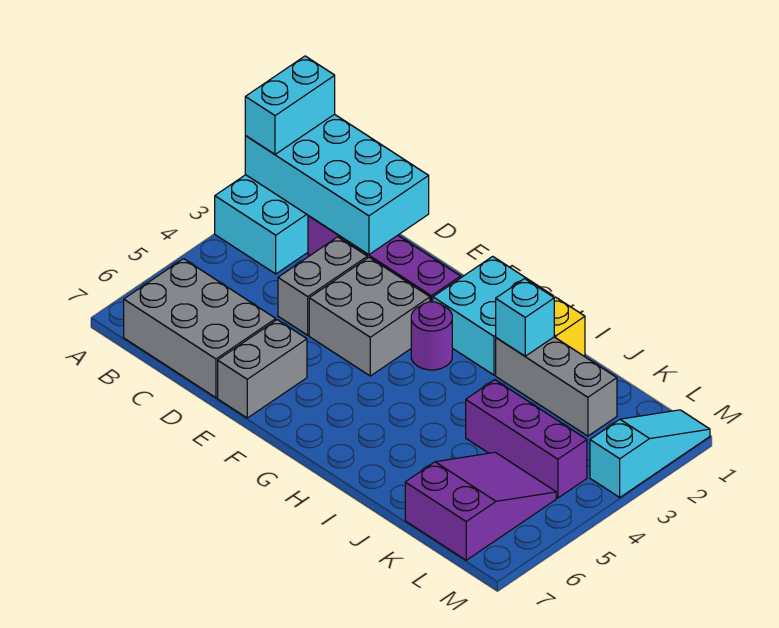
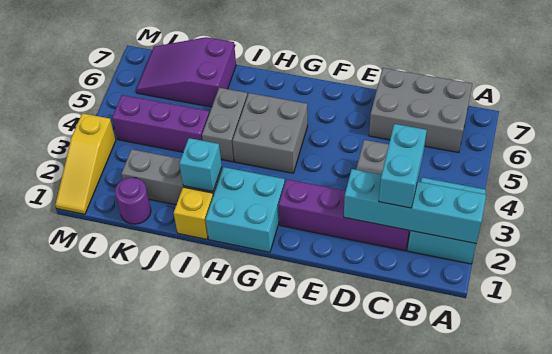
cyan 2x4 brick [245,114,429,255] -> cyan 1x4 brick [344,169,486,244]
cyan 1x2 brick [245,56,335,154] -> cyan 1x2 brick moved to [379,124,427,208]
grey 2x2 brick [309,258,430,376] -> grey 2x2 brick moved to [233,93,308,173]
grey 1x2 brick [218,320,307,418] -> grey 1x2 brick moved to [202,88,248,162]
purple 1x1 round brick [411,302,452,370] -> purple 1x1 round brick moved to [115,178,151,224]
purple 2x3 slope [405,452,556,560] -> purple 2x3 slope turned to [136,37,236,107]
cyan 1x3 slope [590,410,710,497] -> yellow 1x3 slope [55,113,116,214]

